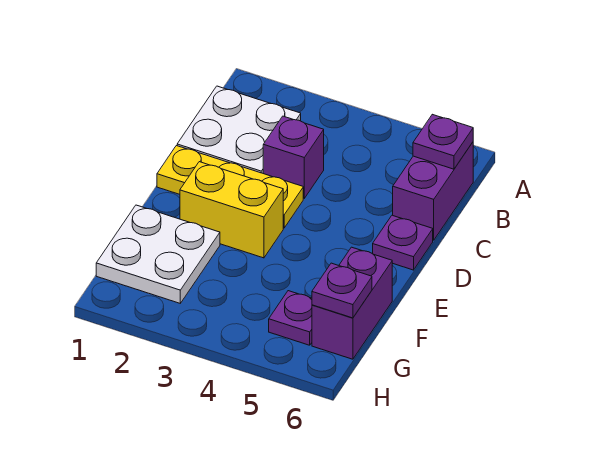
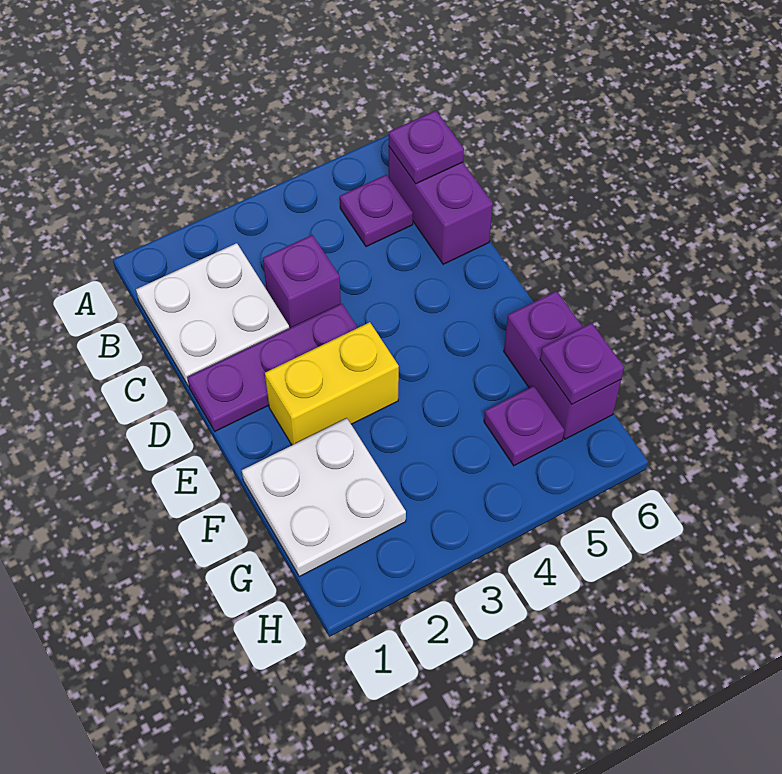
yellow 1x3 plate [157,146,303,228] -> purple 1x3 plate [187,304,358,431]
purple 1x1 plate [373,215,433,270] -> purple 1x1 plate moved to [340,175,413,247]

